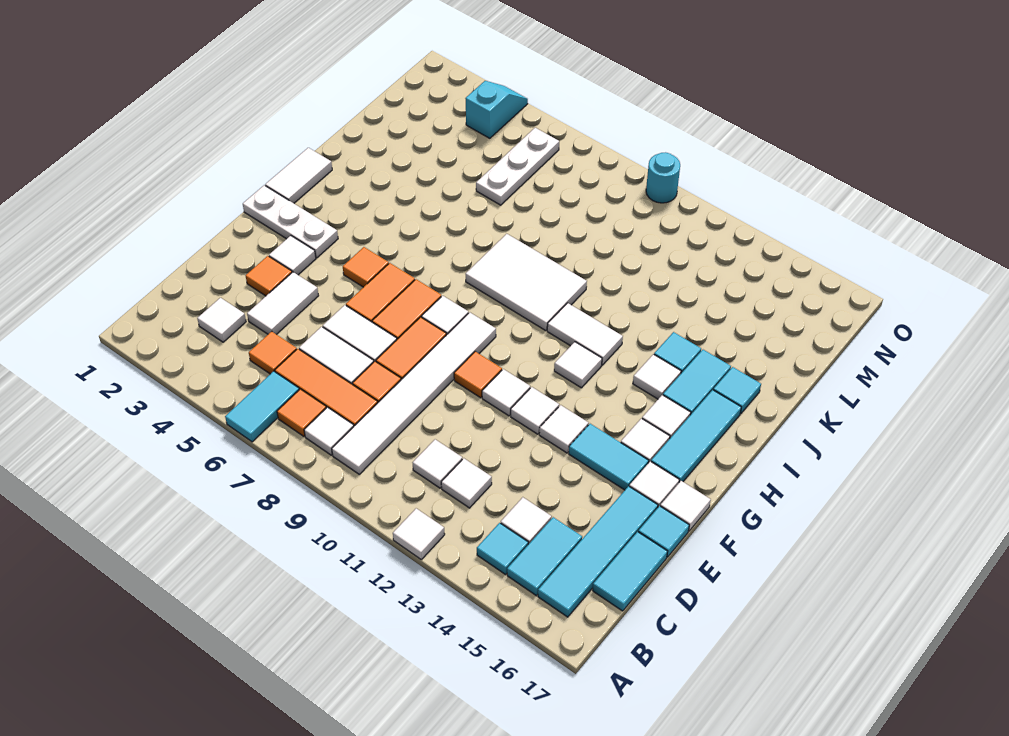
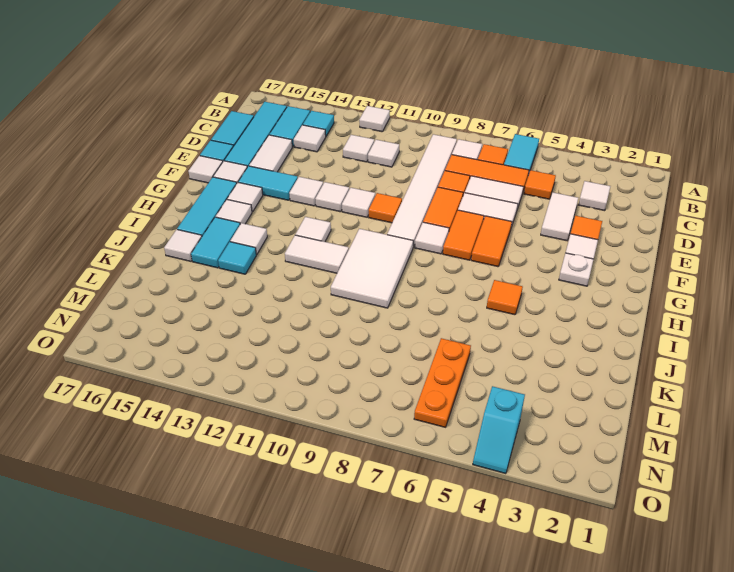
white 1x3 plate [243,185,338,258] -> white 1x1 plate [559,253,594,286]
orange 1x1 tile [343,247,389,287] -> orange 1x1 tile moved to [487,280,523,315]
white 1x2 tile [265,148,332,203] -> white 1x2 tile moved to [249,135,292,172]
white 2x3 tile [466,234,587,331] -> white 2x3 tile turned to [331,229,413,308]
cyan 1x1 tile [713,367,761,414] -> white 1x1 tile [164,230,202,261]
white 1x3 plate [476,128,559,205] -> orange 1x3 plate [414,338,471,427]
cyan 1x1 round brick [646,152,680,203] -> none

